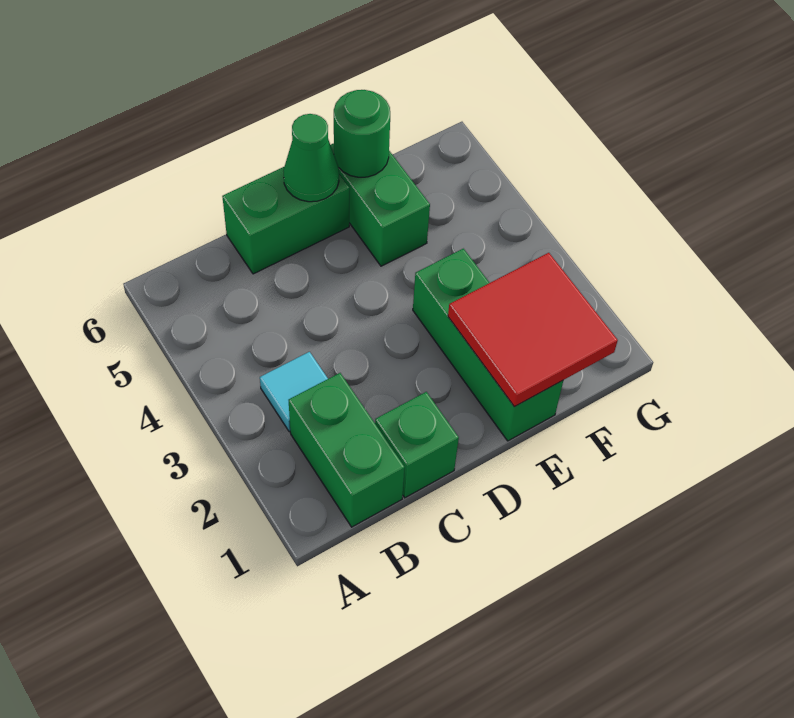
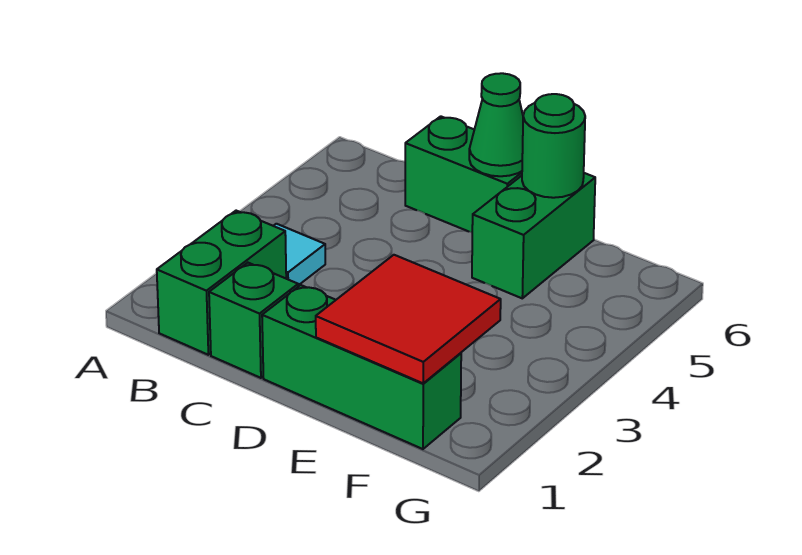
green 1x3 brick [413,249,563,441] -> green 1x3 brick turned to [262,285,461,449]

